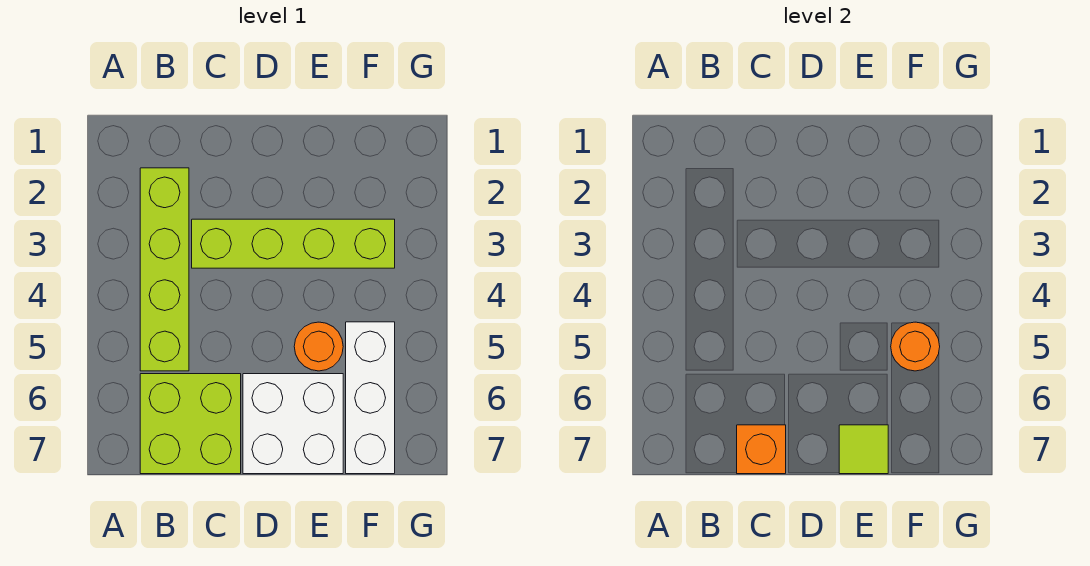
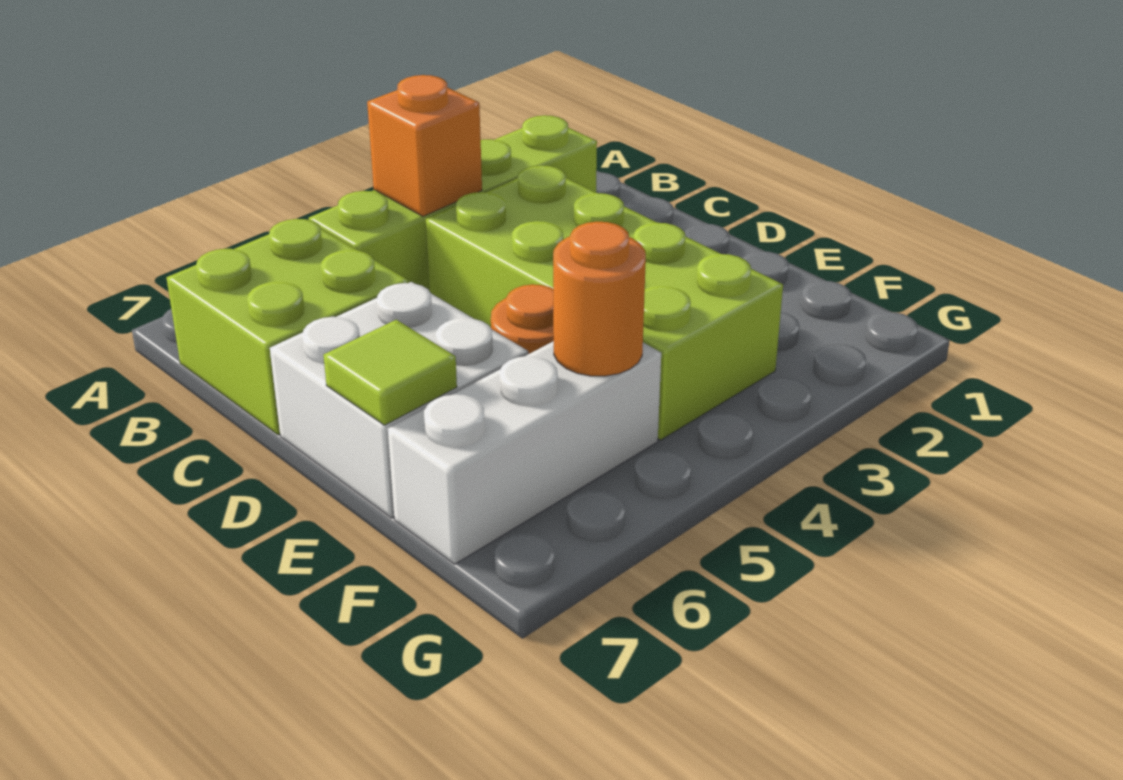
lime 1x4 brick [192,219,395,268] -> lime 2x4 brick [426,165,783,440]
orange 1x1 brick [737,425,786,474] -> orange 1x1 brick moved to [367,75,482,216]

